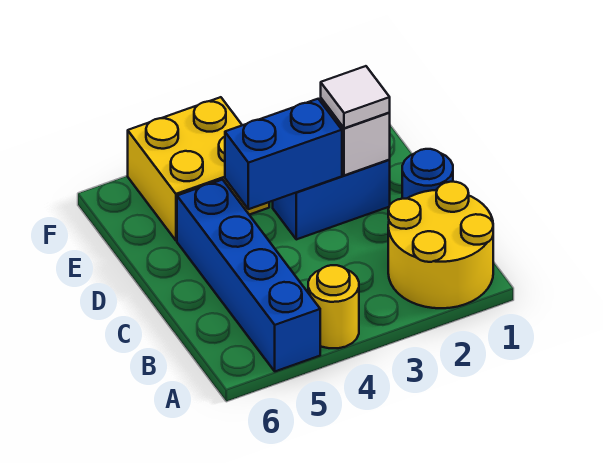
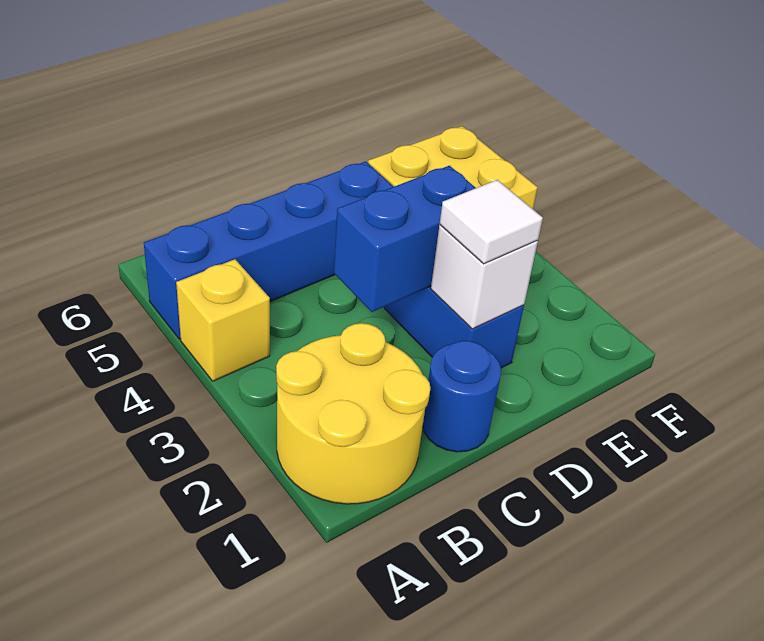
yellow 1x1 round brick [308,265,359,348] -> yellow 1x1 brick [176,259,270,381]
blue 1x2 brick [225,99,342,209] -> blue 1x2 brick turned to [334,166,475,312]

